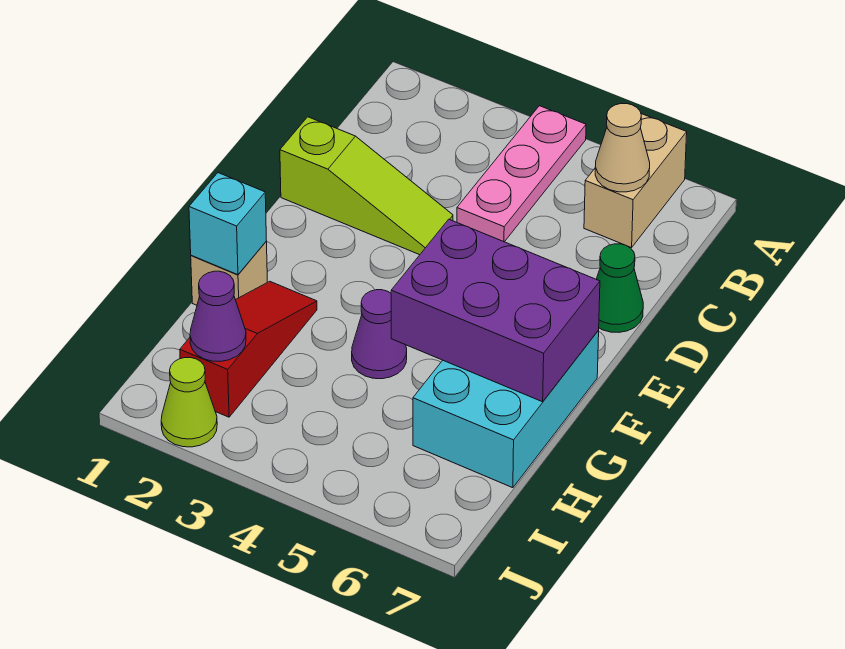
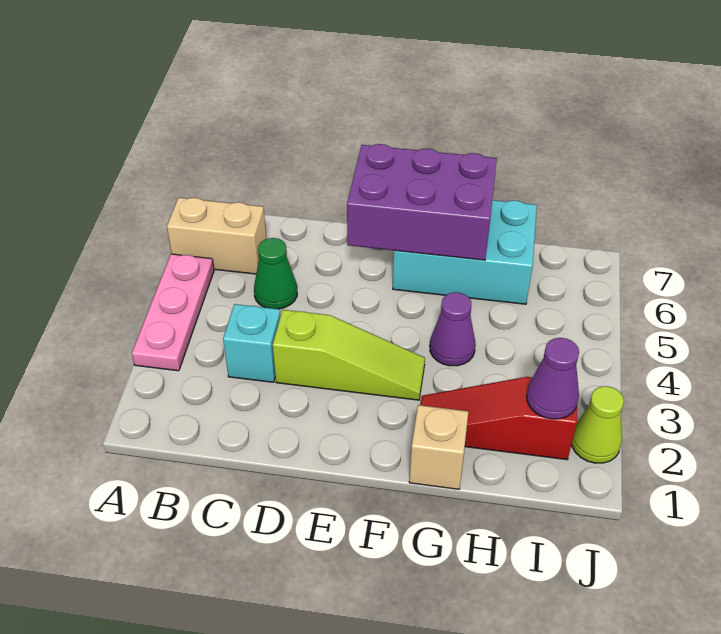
pink 1x3 plate [457,106,586,242] -> pink 1x3 plate turned to [132,254,214,371]
tan 1x1 cone [595,104,650,192] -> none
lime 1x3 slope [280,117,453,255] -> lime 1x3 slope turned to [273,310,425,400]
green 1x1 cone [596,244,643,332] -> green 1x1 cone moved to [254,238,297,309]
purple 2x3 brick [391,219,600,402] -> purple 2x3 brick turned to [347,144,497,260]
cyan 1x1 brick [189,173,266,275] -> cyan 1x1 brick moved to [223,304,281,382]

